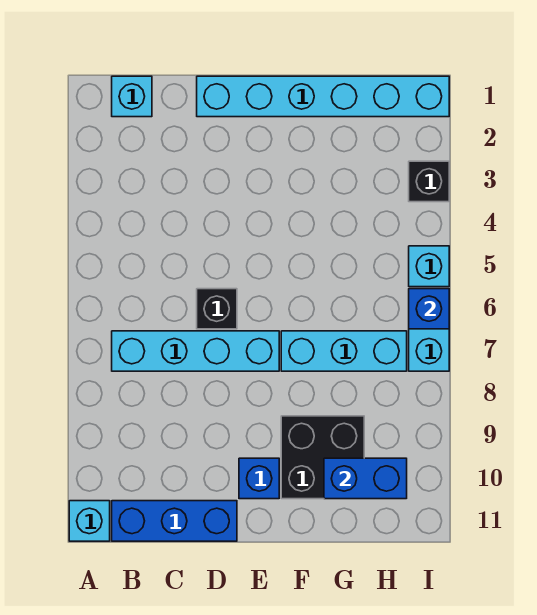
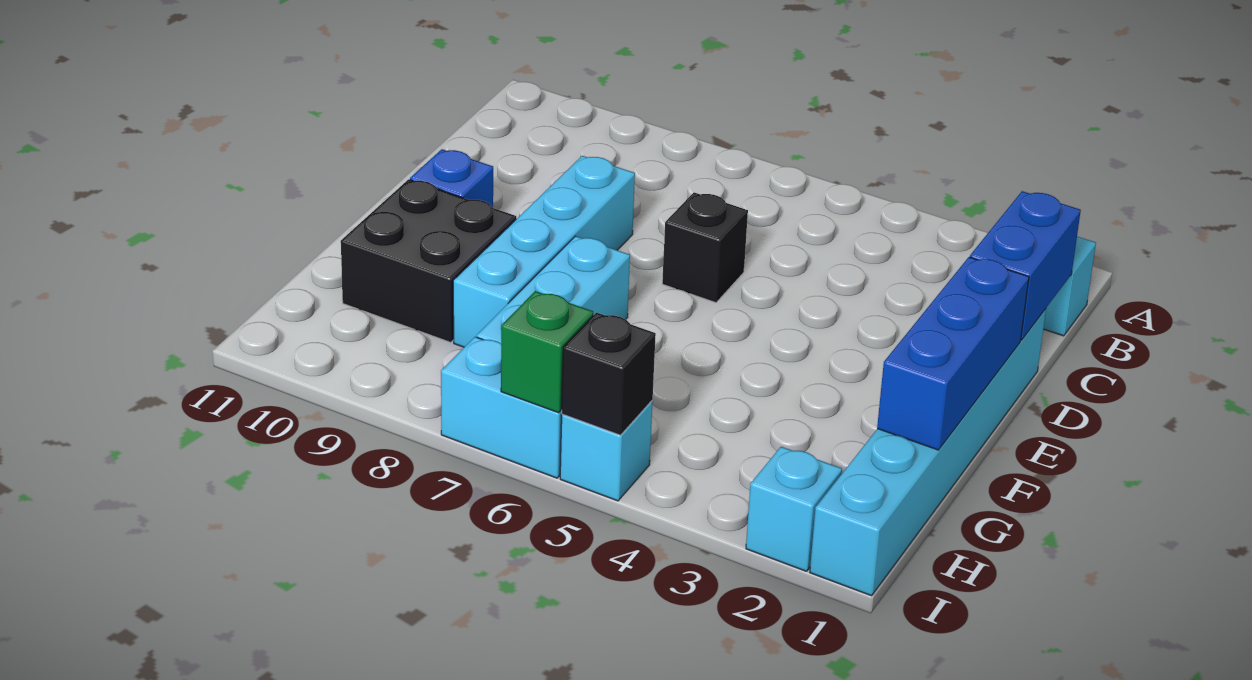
cyan 1x1 brick [69,501,110,541] -> cyan 1x1 brick moved to [746,447,842,571]
cyan 1x4 brick [112,331,279,371] -> cyan 1x4 brick moved to [453,156,635,347]
blue 1x3 brick [112,501,237,541] -> blue 1x3 brick moved to [877,257,1029,450]
blue 1x2 brick [324,458,407,499] -> blue 1x2 brick moved to [970,191,1081,340]
black 1x1 brick [409,161,449,202] -> black 1x1 brick moved to [562,313,656,435]
blue 1x1 brick [409,289,449,329] -> green 1x1 brick [501,291,593,413]

